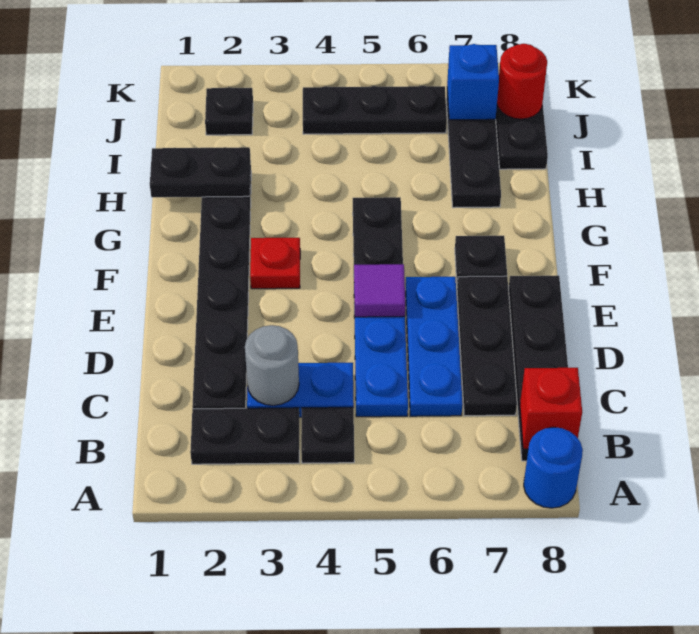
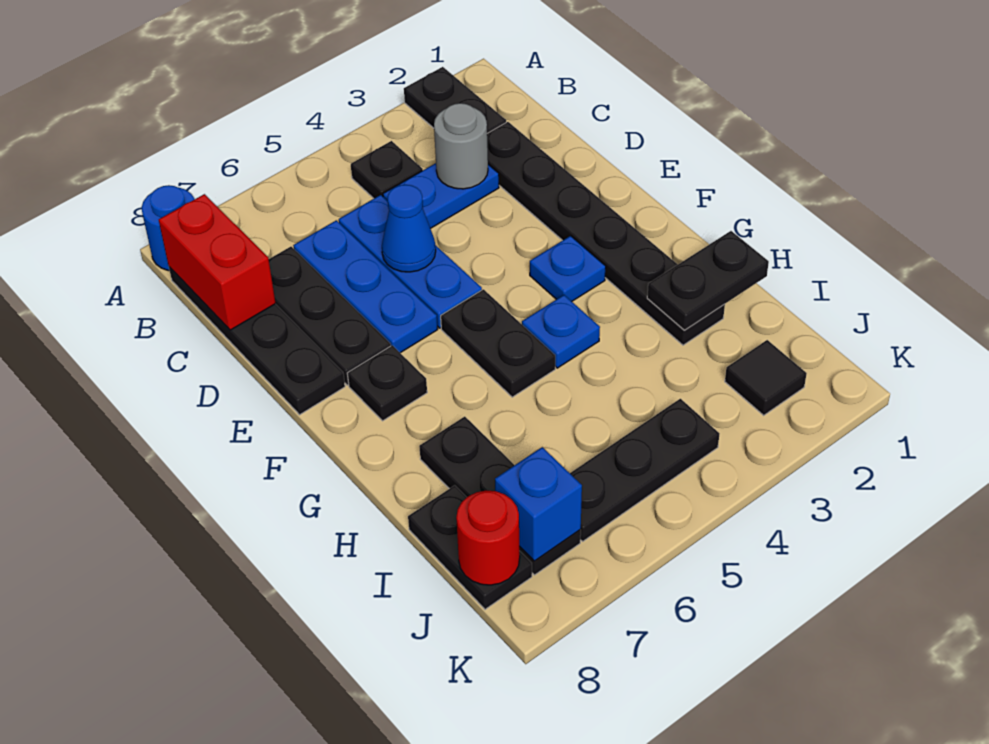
black 1x2 plate [190,408,299,464] -> black 1x2 plate turned to [404,67,506,133]
red 1x1 brick [520,368,582,449] -> red 1x2 brick [159,194,276,330]
none -> blue 1x1 cone [382,185,436,272]
purple 1x1 tile [354,264,405,317] -> none
red 1x1 plate [250,238,300,289] -> blue 1x1 plate [530,236,606,301]
none -> blue 1x1 plate [522,295,600,368]
black 1x1 plate [205,87,253,135] -> black 1x1 tile [725,340,807,415]

